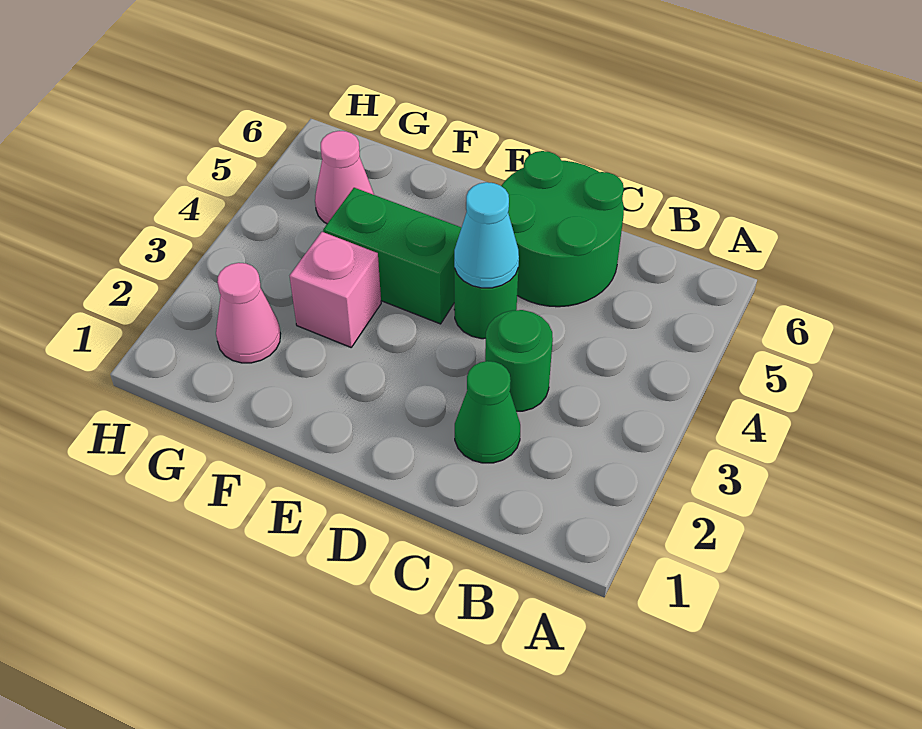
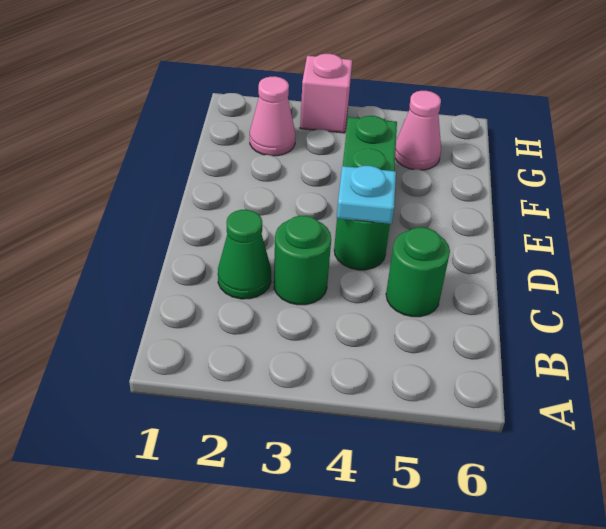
green 2x2 round brick [501,151,624,307] -> green 1x1 round brick [386,227,450,317]
cyan 1x1 cone [454,182,519,288] -> cyan 1x1 plate [337,166,396,224]
pink 1x1 brick [290,232,381,347] -> pink 1x1 brick moved to [300,54,352,133]

